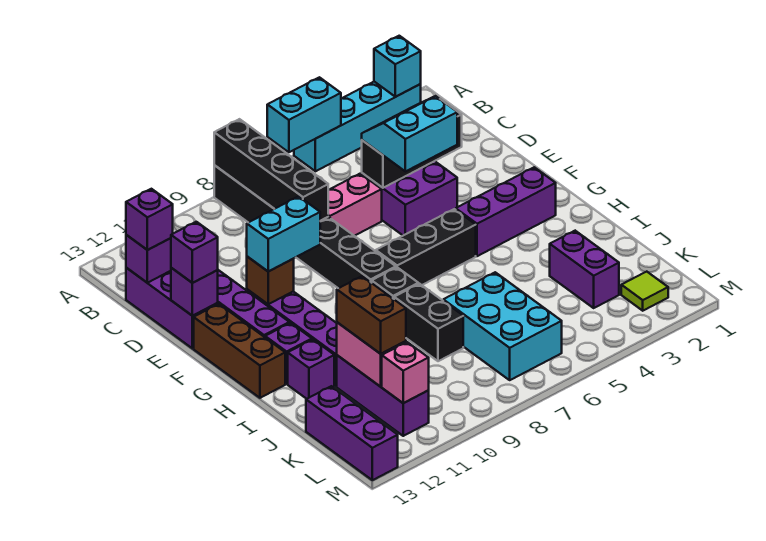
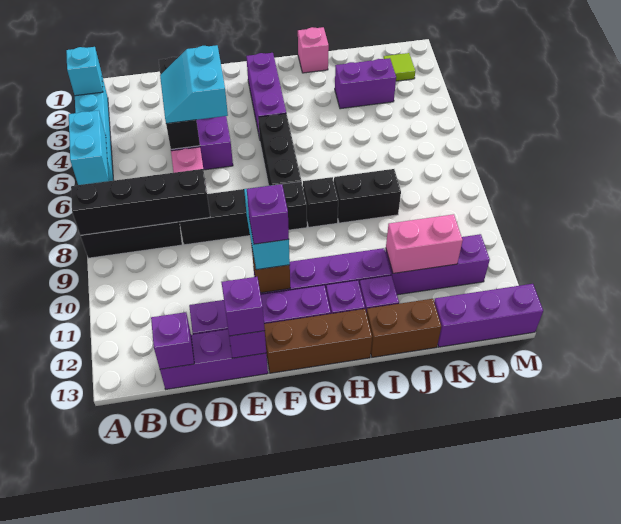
purple 1x1 brick [126,189,173,250] -> purple 1x1 brick moved to [247,184,289,244]
cyan 2x3 brick [443,272,562,380] -> none
brown 1x2 brick [337,276,406,354] -> brown 1x2 brick moved to [366,298,441,357]
pink 1x1 brick [382,342,429,403] -> pink 1x1 brick moved to [298,27,329,73]

